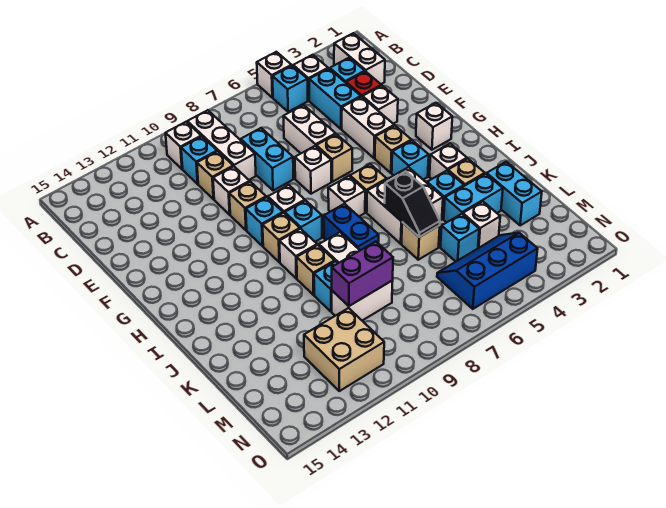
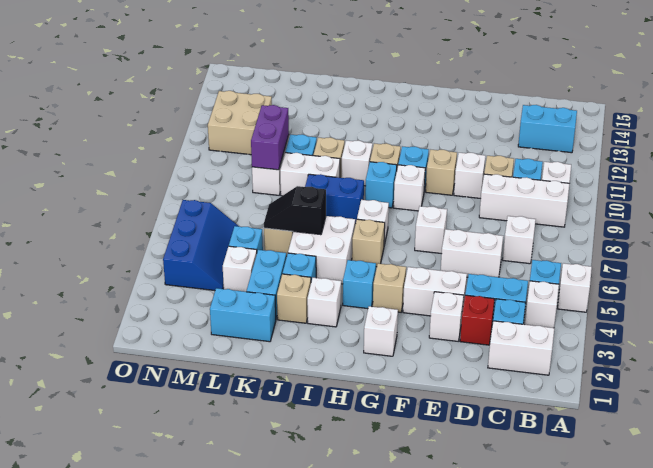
none -> white 1x1 brick [503,216,536,264]
cyan 1x2 brick [241,128,293,191] -> cyan 1x2 brick moved to [518,105,577,153]
tan 1x1 brick [316,134,352,182] -> none

